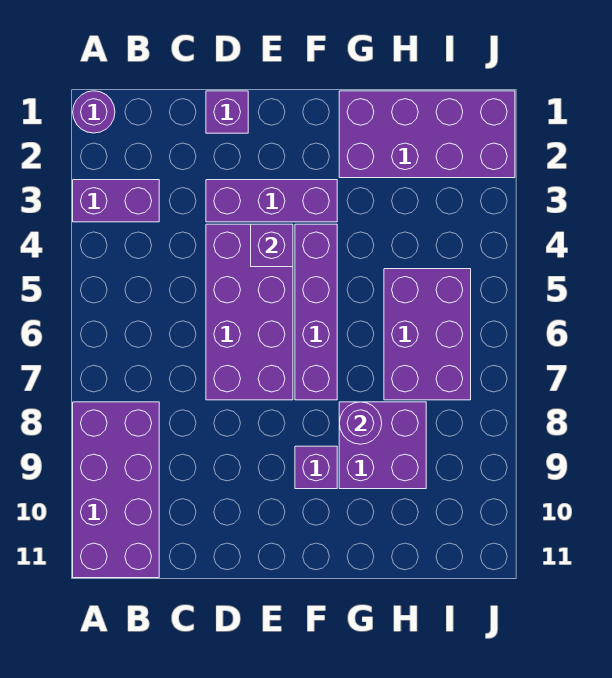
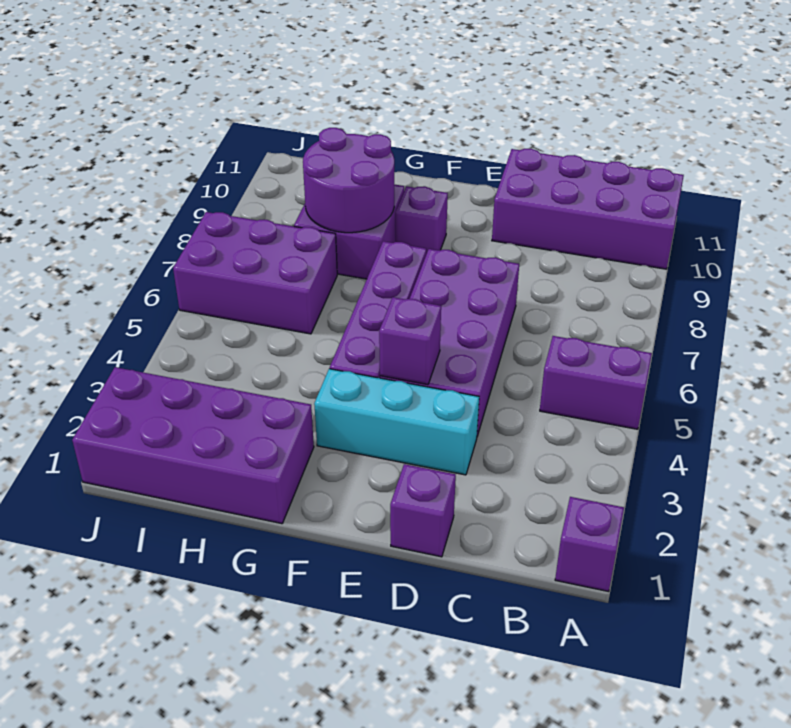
purple 1x1 round brick [73,91,115,133] -> purple 1x1 brick [555,497,624,592]
purple 1x2 brick [73,180,159,222] -> purple 1x2 brick moved to [540,336,652,429]
purple 2x4 brick [73,402,159,578] -> purple 2x4 brick turned to [492,149,684,269]
purple 1x3 brick [206,180,337,222] -> cyan 1x3 brick [314,369,479,475]
purple 1x1 round brick [339,402,382,444] -> purple 2x2 round brick [303,128,394,233]
purple 2x3 brick [384,269,471,400] -> purple 2x3 brick turned to [173,212,337,334]

